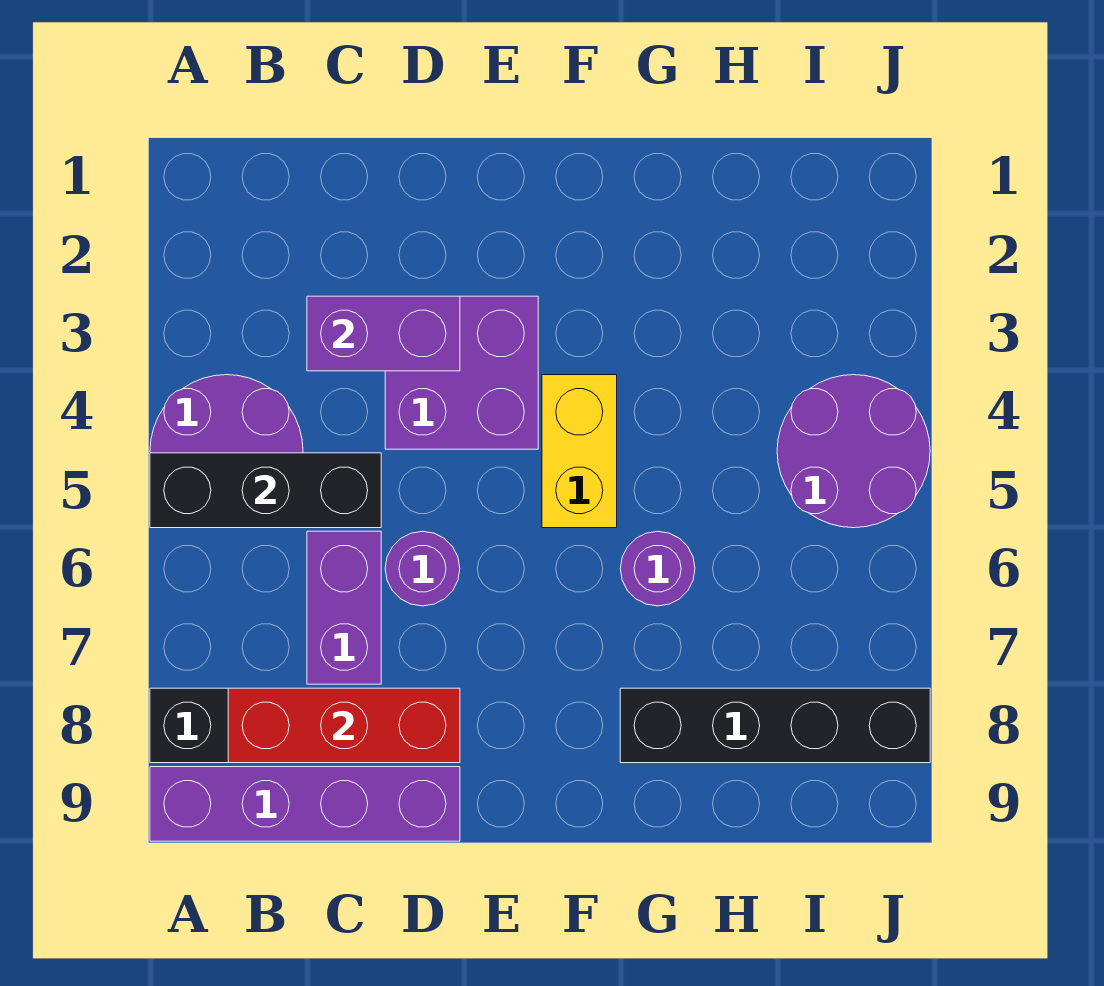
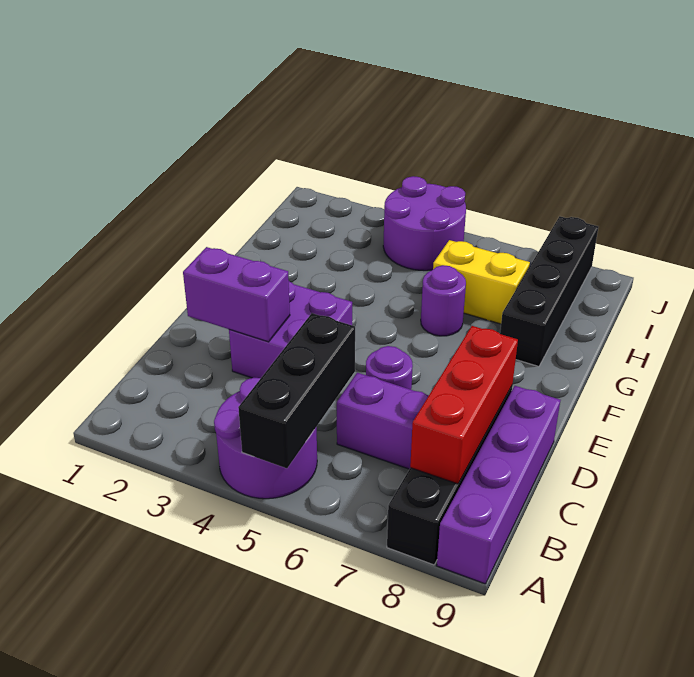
purple 1x2 brick [307,296,460,371] -> purple 1x2 brick turned to [183,247,290,342]
yellow 1x2 brick [542,375,617,528] -> yellow 1x2 brick moved to [433,240,530,324]

